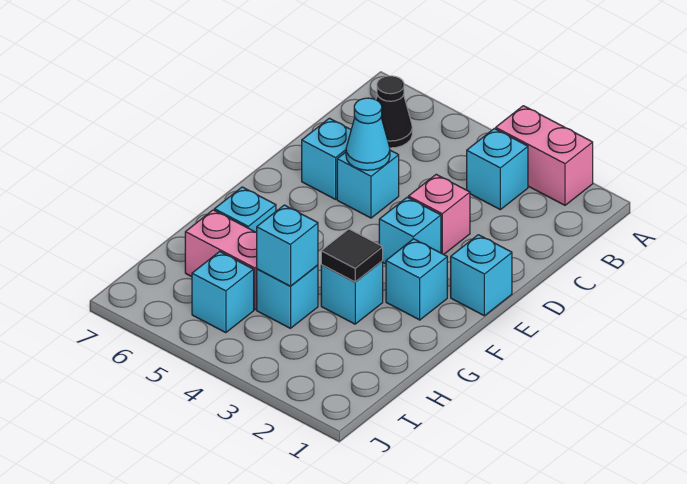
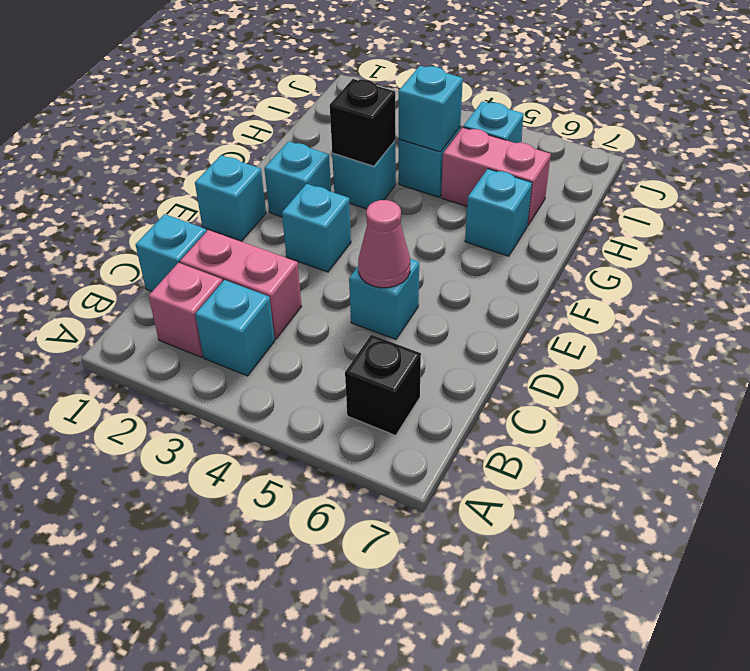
pink 1x2 brick [496,106,593,205] -> pink 1x2 brick moved to [180,230,302,339]
black 1x1 cone [376,76,412,148] -> black 1x1 brick [345,335,421,435]
pink 1x1 brick [408,174,470,254] -> pink 1x1 brick moved to [149,263,222,357]
cyan 1x1 cone [346,98,390,170] -> pink 1x1 cone [358,200,410,288]
cyan 1x1 brick [302,118,351,199] -> cyan 1x1 brick moved to [136,214,206,291]
black 1x1 tile [321,229,383,282] -> black 1x1 brick [330,79,395,166]

